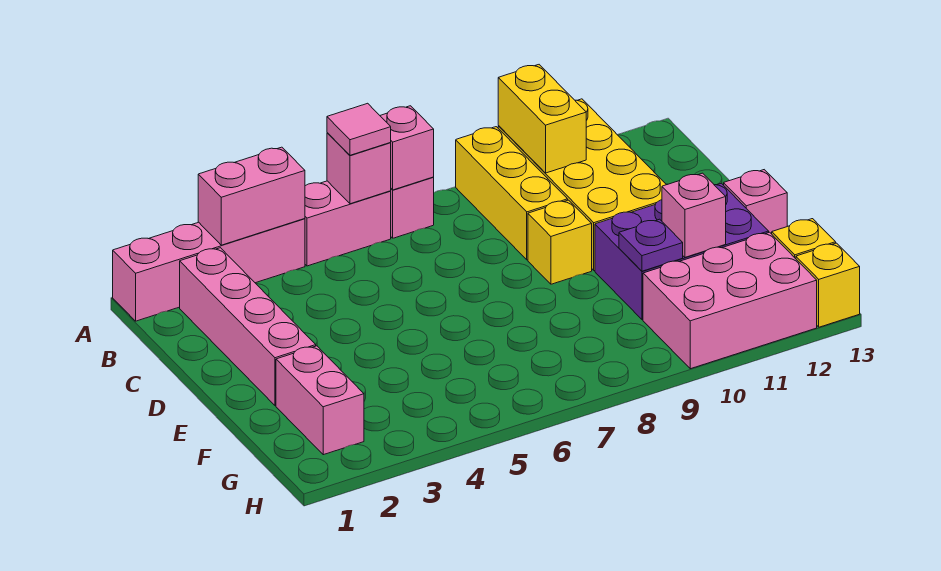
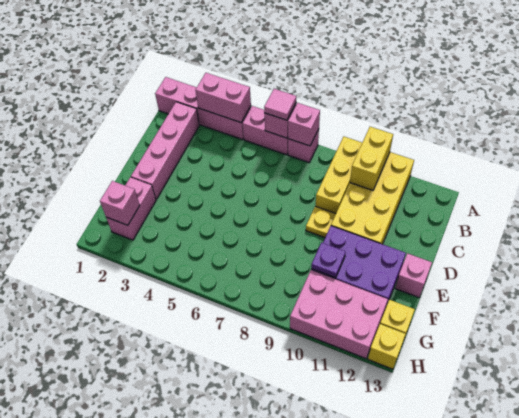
yellow 1x1 brick [528,200,592,284] -> yellow 1x1 plate [306,206,336,238]
pink 1x1 brick [662,173,726,257] -> pink 1x1 brick moved to [100,181,140,225]

